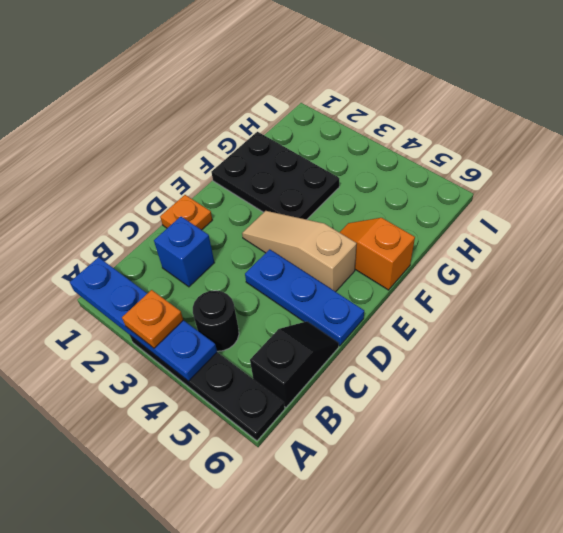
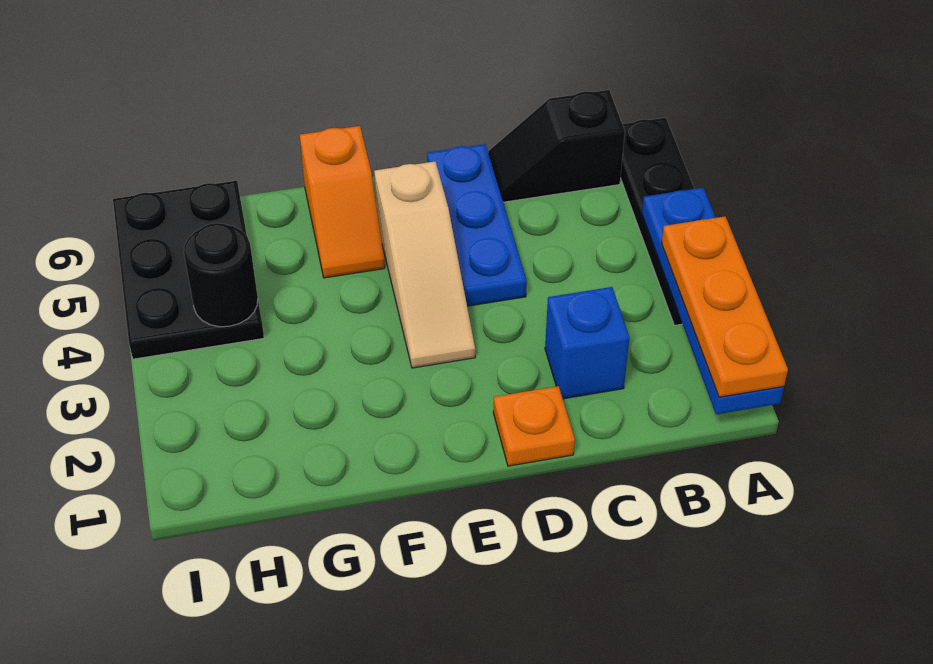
orange 1x1 plate [122,290,183,348] -> orange 1x3 plate [662,216,788,397]
black 1x1 round brick [193,290,239,351] -> black 1x1 round brick moved to [184,223,258,327]
black 2x3 plate [211,132,339,220] -> black 2x3 plate moved to [113,181,264,359]

